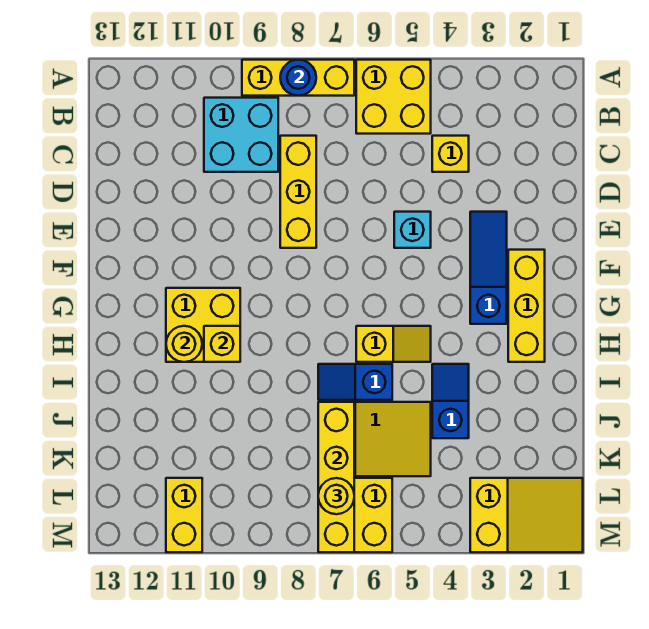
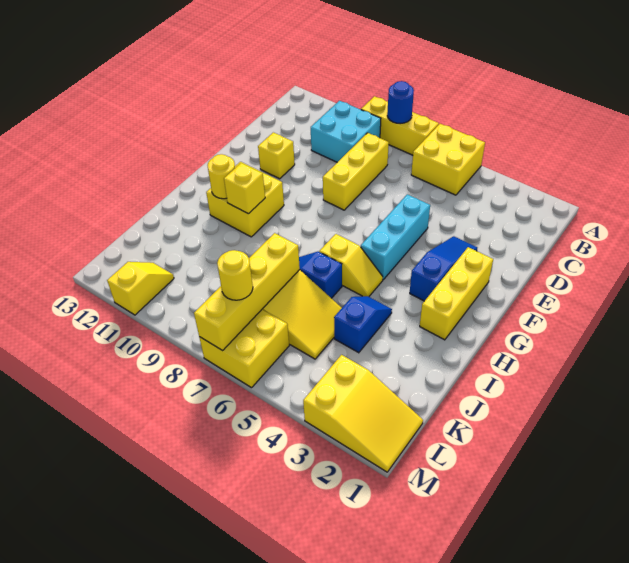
yellow 1x1 brick [432,136,469,172] -> yellow 1x1 brick moved to [258,132,295,179]
cyan 1x1 brick [394,212,431,248] -> cyan 1x3 brick [361,194,430,280]
yellow 1x2 brick [166,478,202,552] -> yellow 1x2 slope [107,262,174,315]

